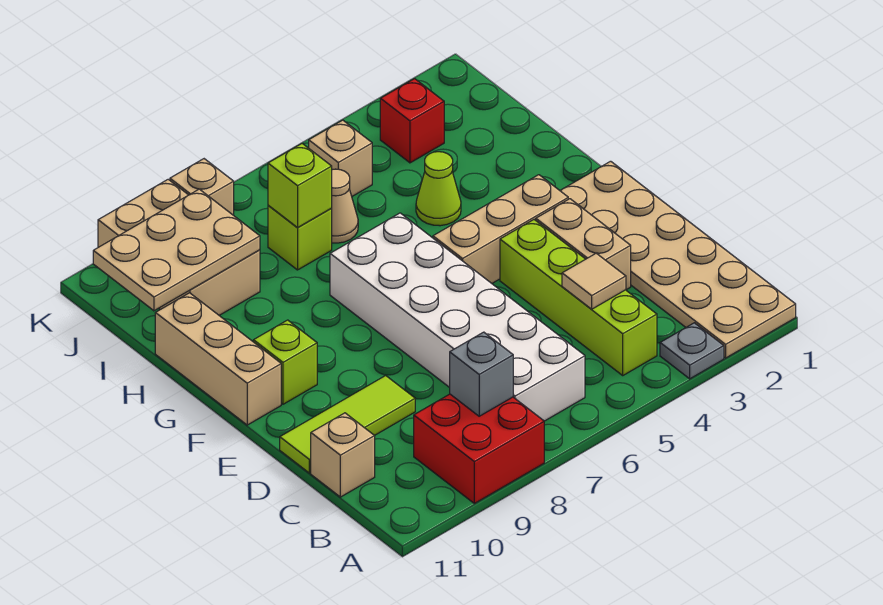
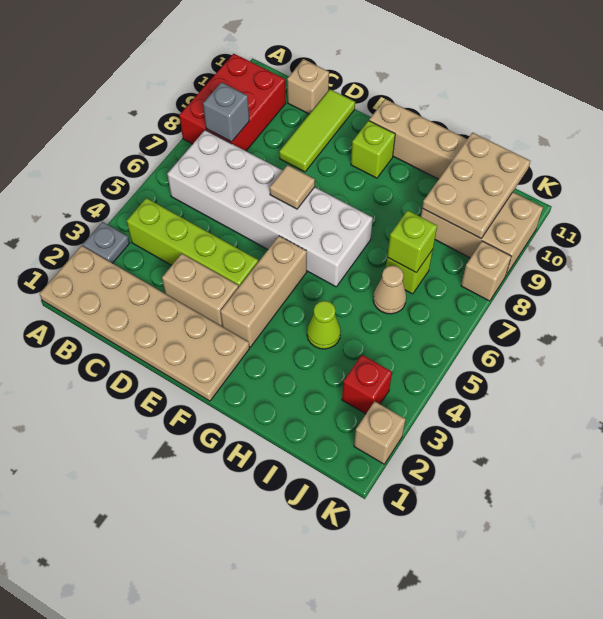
red 2x2 brick [414,394,544,503] -> red 2x3 brick [179,54,286,151]
tan 1x1 tile [562,253,626,309] -> tan 1x1 tile moved to [270,165,315,209]
tan 1x1 brick [309,120,372,196] -> tan 1x1 brick moved to [354,401,406,464]

